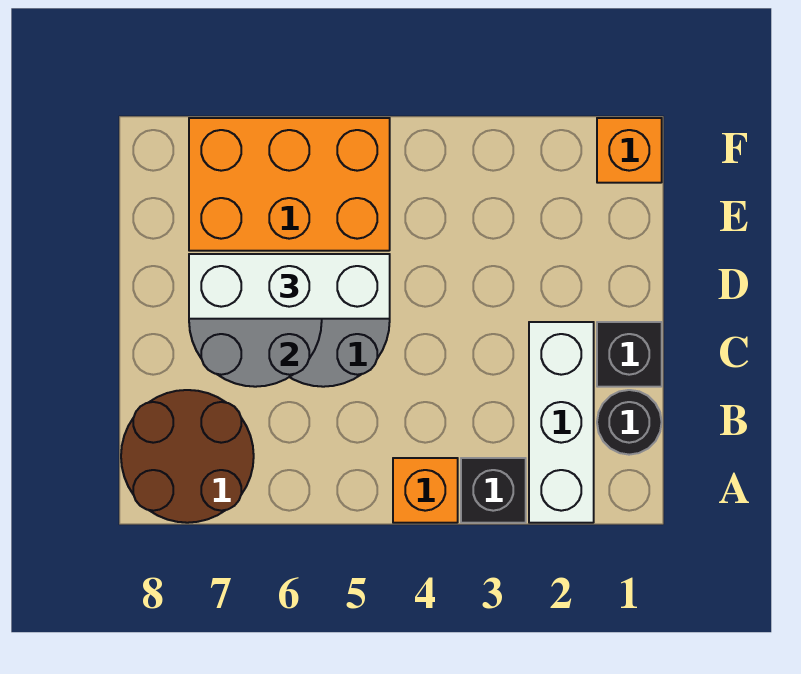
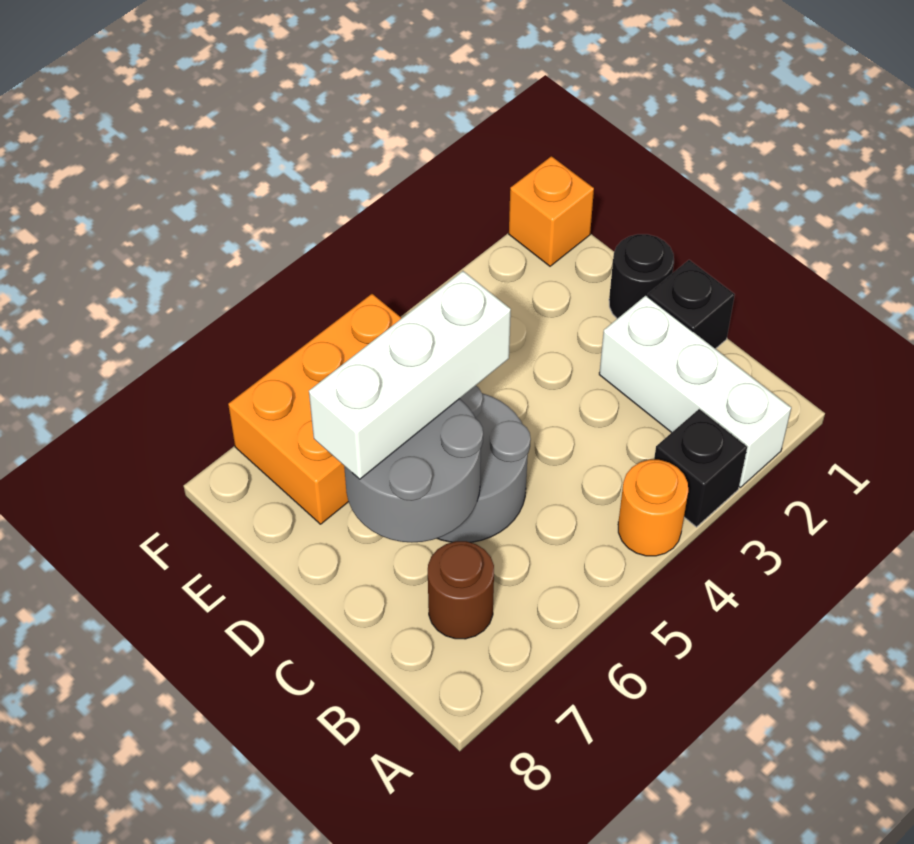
orange 1x1 brick [393,458,458,523] -> orange 1x1 round brick [618,460,688,556]
brown 2x2 round brick [121,390,254,523] -> brown 1x1 round brick [428,541,494,639]
black 1x1 round brick [597,390,662,455] -> black 1x1 round brick moved to [609,234,674,319]

